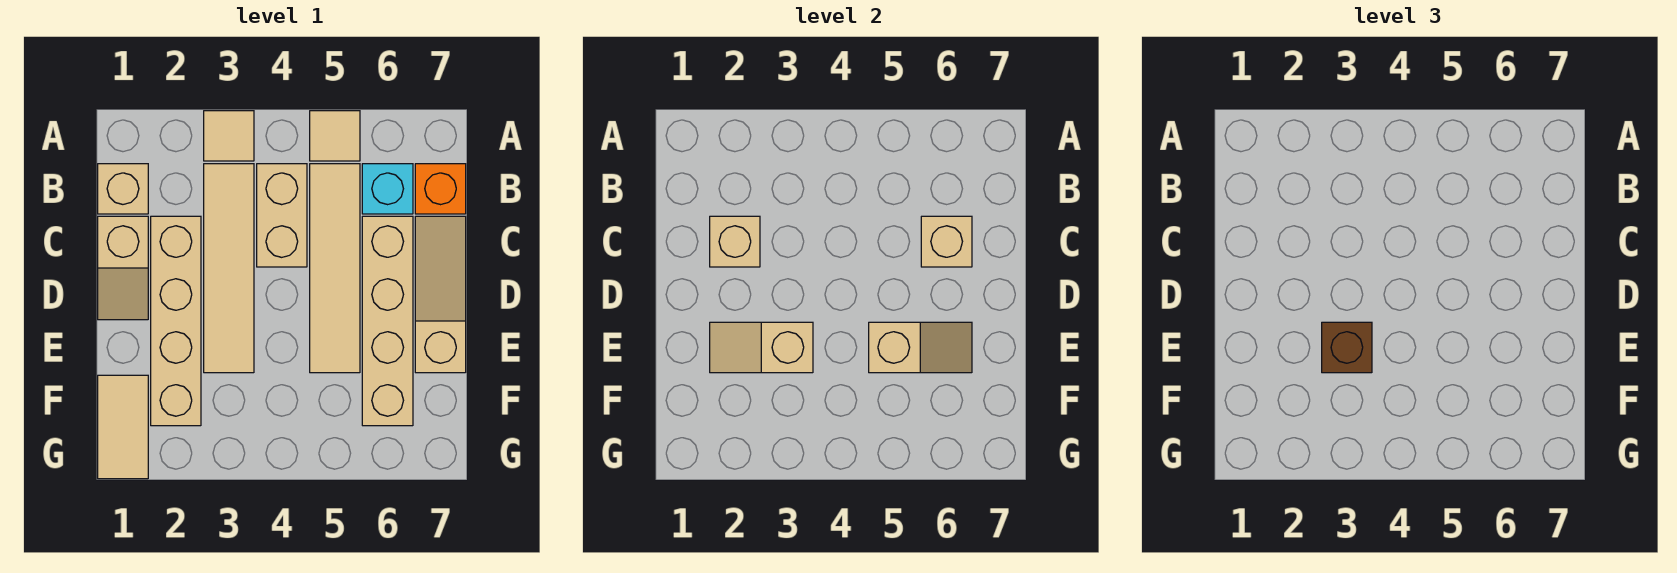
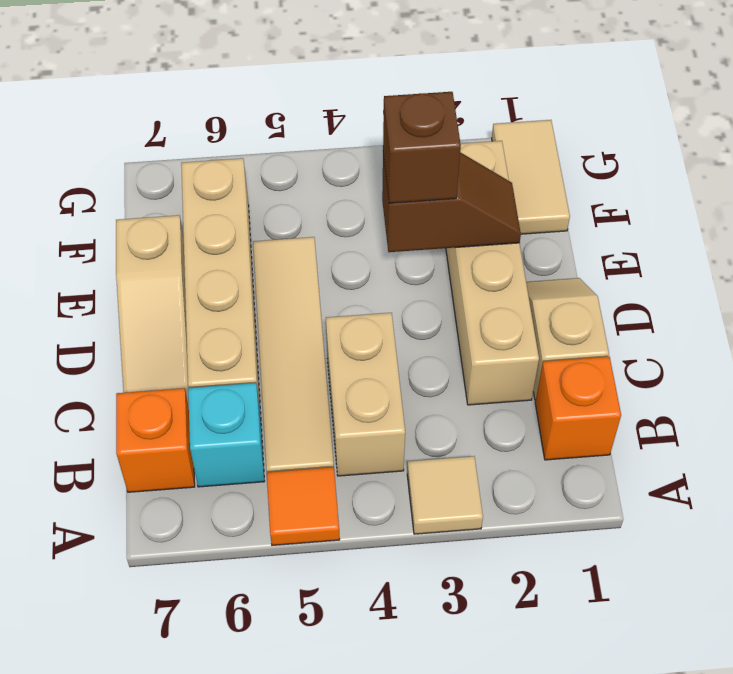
tan 1x1 tile [310,111,360,161] -> orange 1x1 tile [267,467,340,545]
tan 1x1 brick [98,164,148,214] -> orange 1x1 brick [535,356,621,460]
tan 1x4 tile [204,164,254,373] -> none
tan 1x1 brick [710,216,760,267] -> none
tan 1x1 brick [921,216,972,267] -> none
tan 1x2 slope [710,322,813,373] -> brown 1x2 slope [382,152,521,252]
tan 1x2 slope [869,322,972,373] -> none

